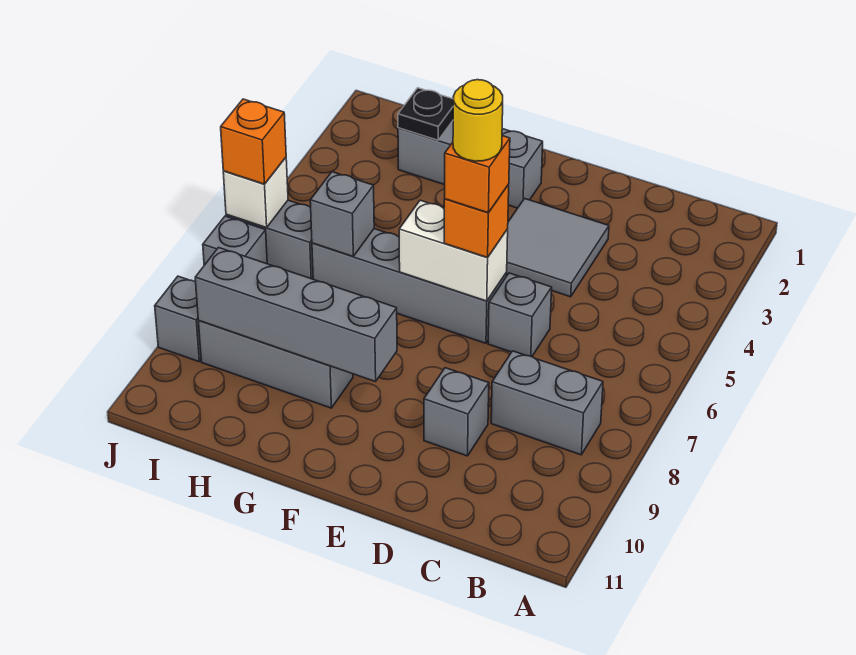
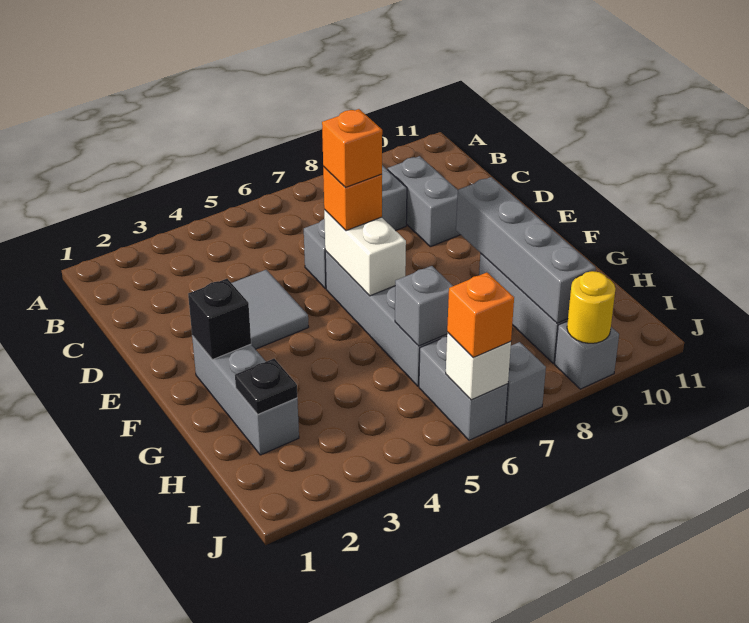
grey 1x1 brick [424,368,489,456] -> grey 1x2 brick [388,156,460,247]
yellow 1x1 round brick [453,80,503,161] -> yellow 1x1 round brick moved to [567,271,616,343]
none -> black 1x1 brick [188,279,251,360]

